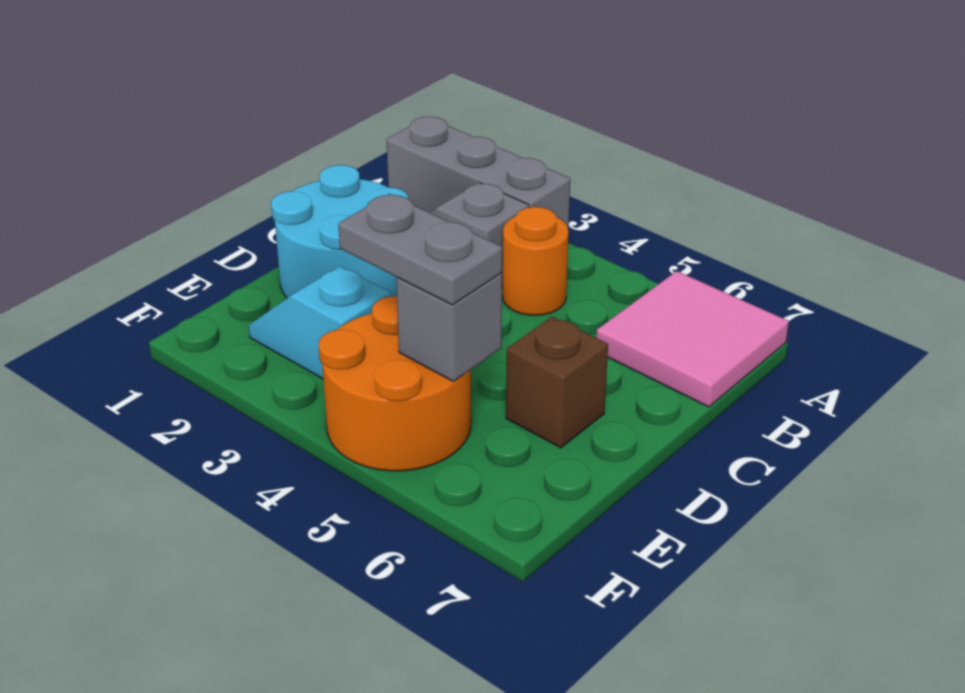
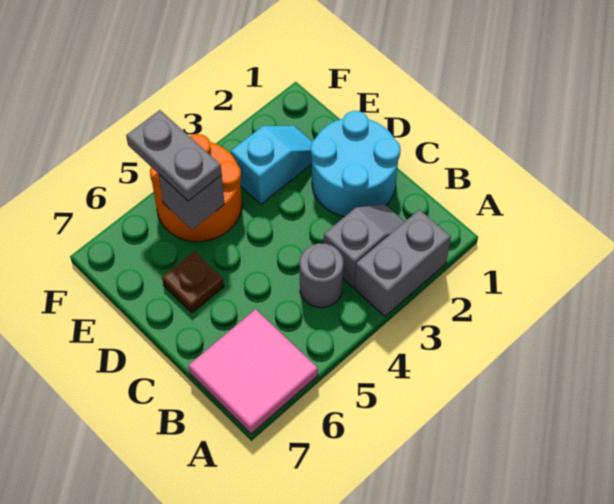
grey 1x3 brick [387,116,570,229] -> grey 1x2 brick [355,210,451,317]
orange 1x1 round brick [503,207,569,316] -> grey 1x1 round brick [300,243,343,308]
brown 1x1 brick [506,317,608,448] -> brown 1x1 plate [162,252,224,313]
grey 1x2 plate [338,194,502,305] -> grey 1x2 plate turned to [126,110,222,201]

